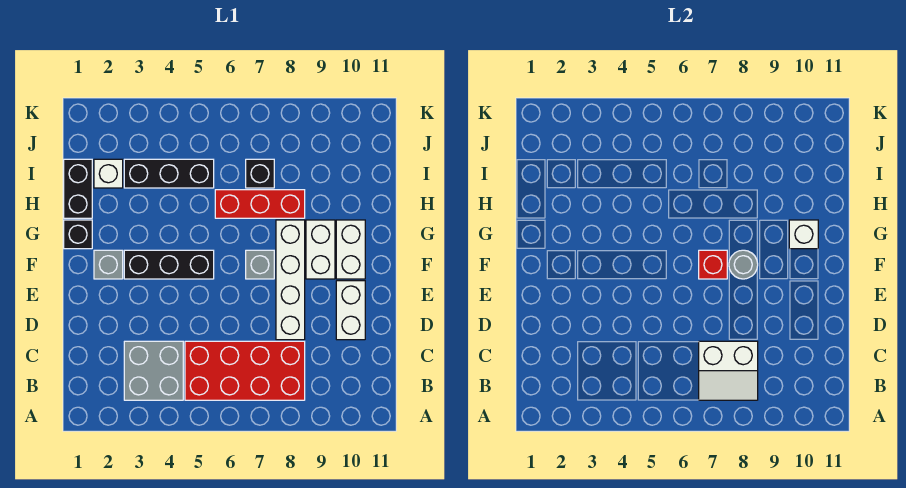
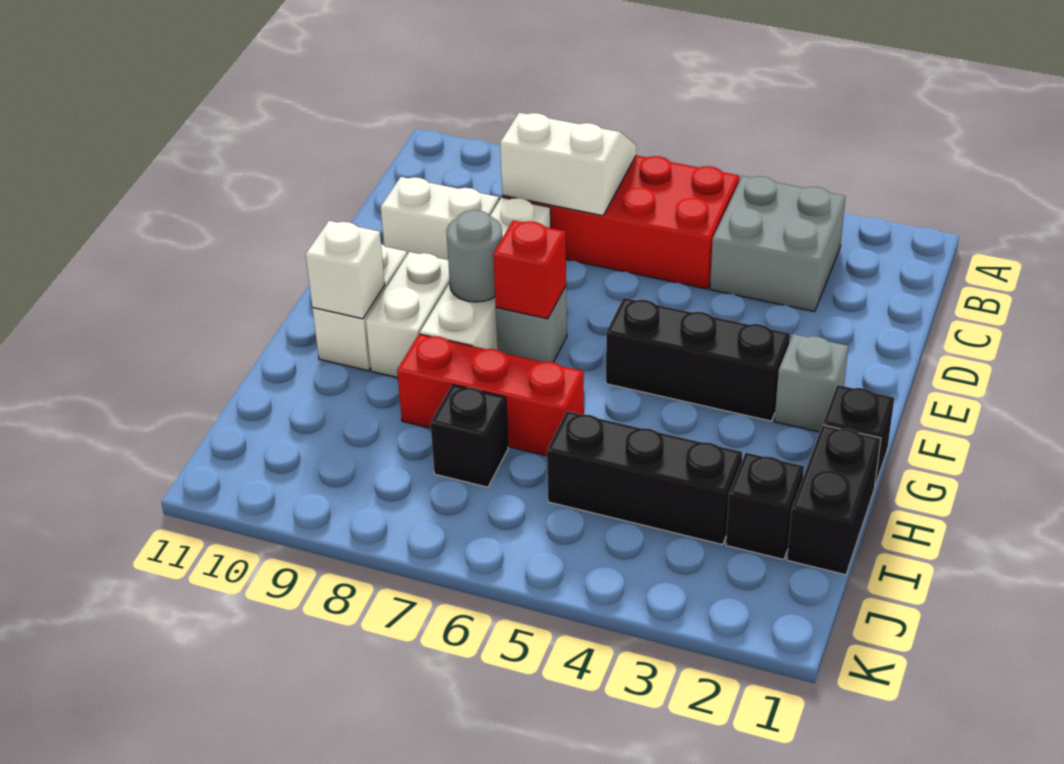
white 1x2 brick [336,281,365,340] -> white 1x2 brick turned to [381,177,499,260]
white 1x1 brick [94,159,123,188] -> black 1x1 brick [726,453,804,560]

